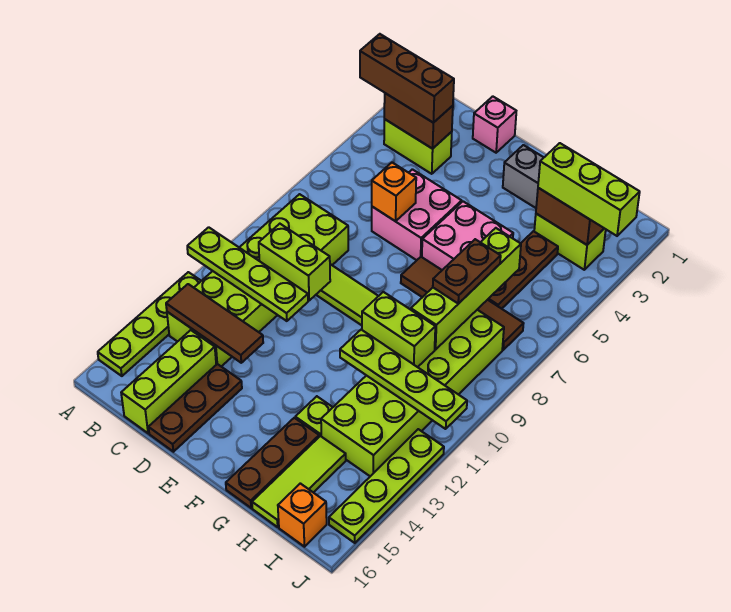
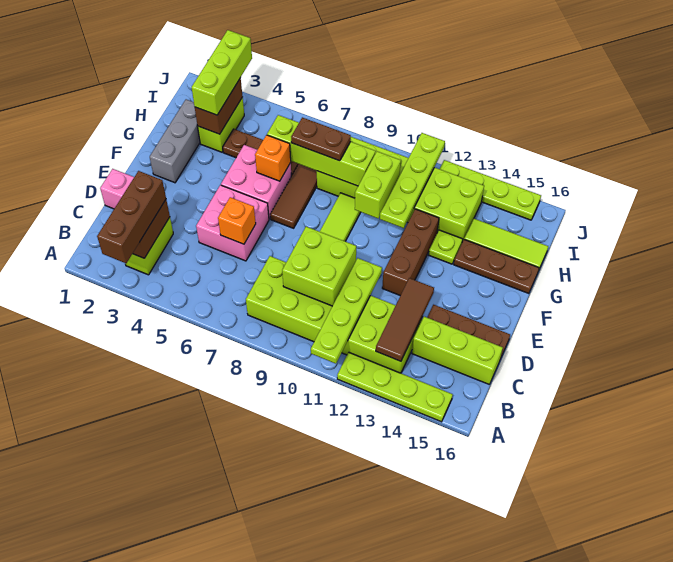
lime 1x2 brick [259,224,330,300] -> lime 2x2 brick [282,227,356,306]
none -> brown 1x3 brick [382,209,439,296]
orange 1x1 brick [278,483,327,547] -> orange 1x1 brick moved to [255,135,291,181]

